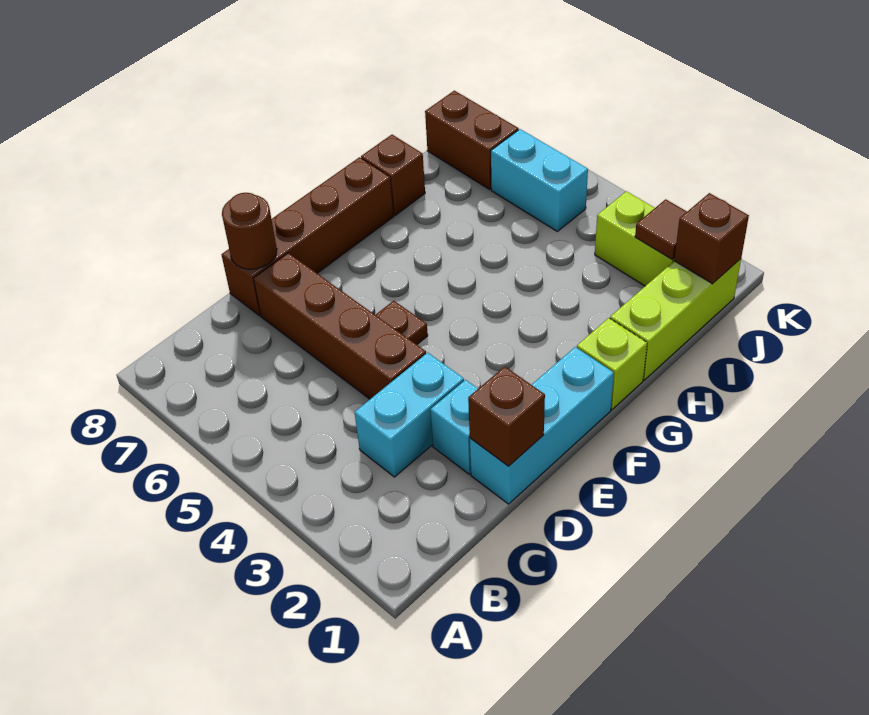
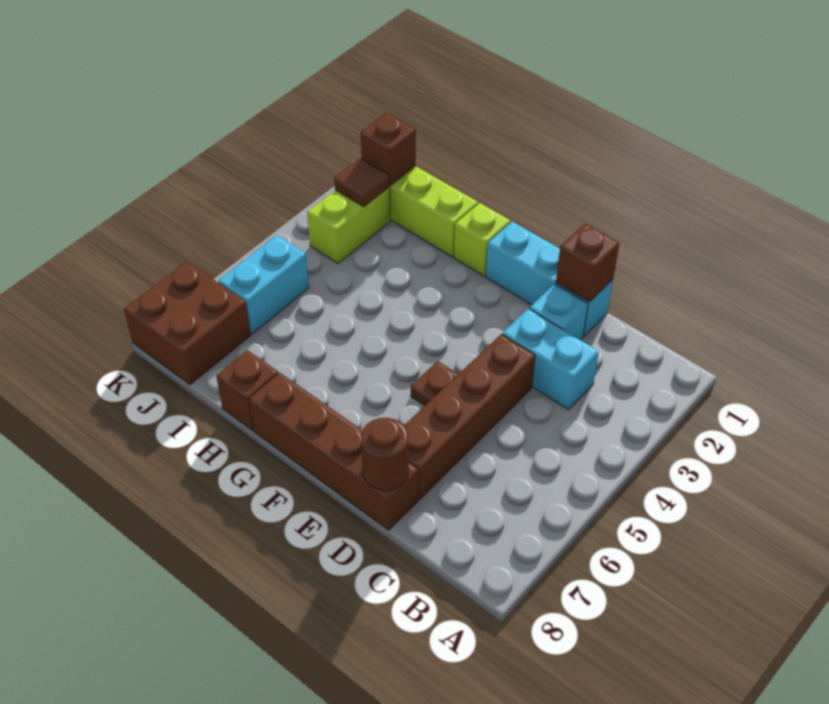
brown 1x2 brick [425,91,518,189] -> brown 2x2 brick [124,262,251,385]

